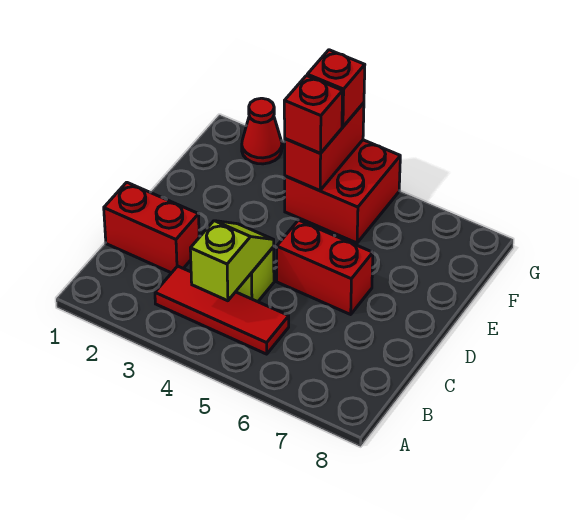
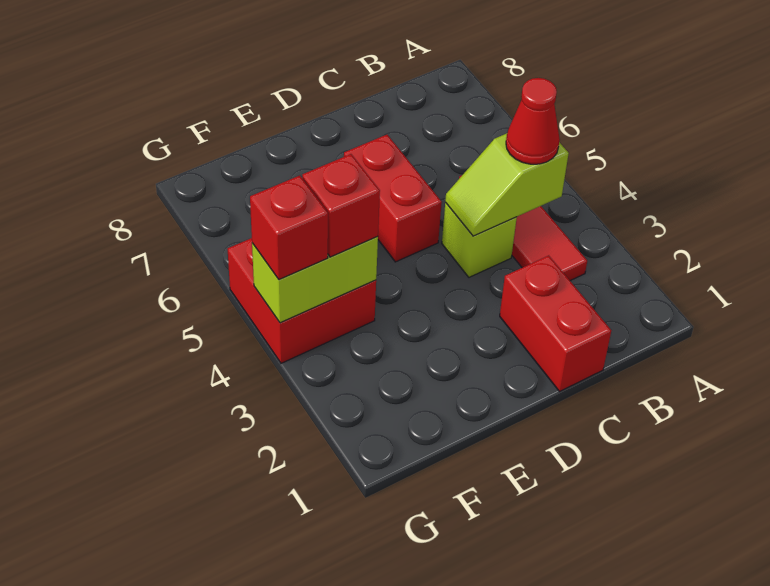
red 1x2 brick [285,103,364,191] -> lime 1x2 brick [252,236,378,323]
red 1x1 cone [242,98,282,164] -> red 1x1 cone moved to [506,78,560,164]

